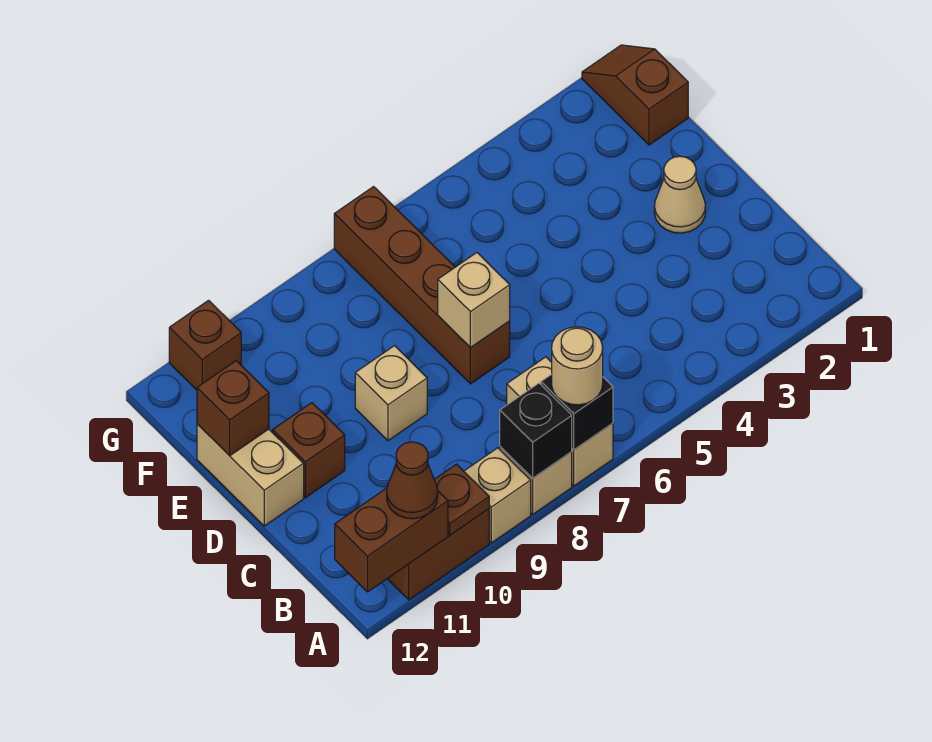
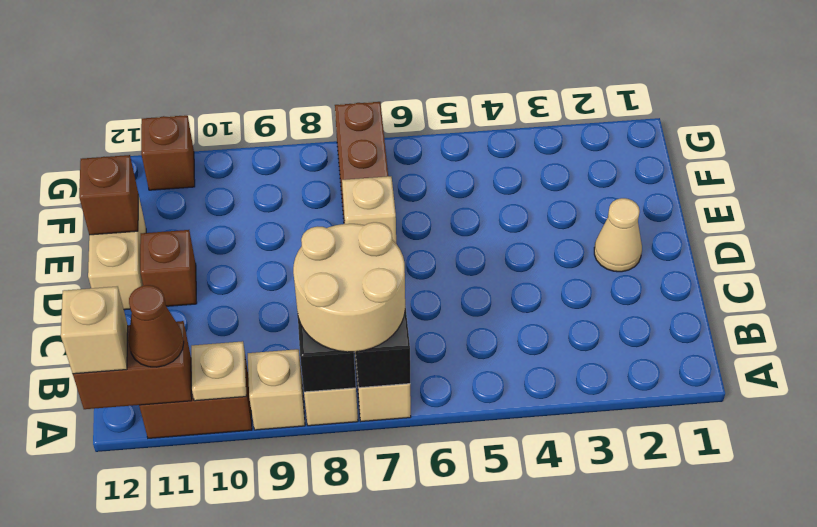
tan 1x1 round brick [552,327,603,405] -> tan 2x2 round brick [293,222,405,352]
brown 1x1 plate [434,464,489,535] -> tan 1x1 plate [191,341,247,401]
tan 1x1 brick [355,346,427,441] -> tan 1x1 brick moved to [61,286,128,374]
brown 1x2 slope [582,45,688,145] -> none

